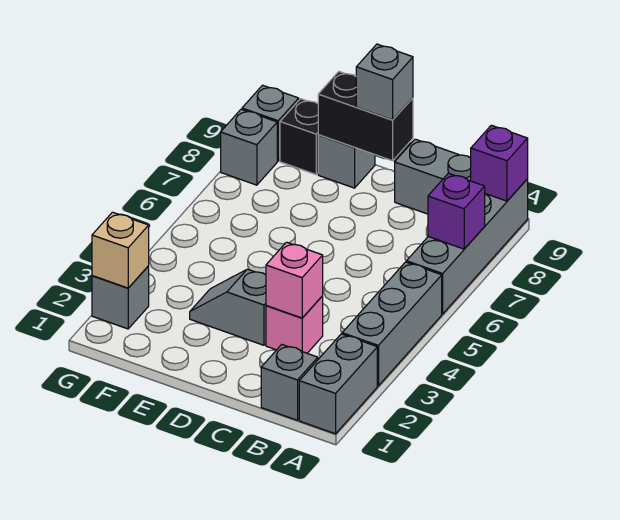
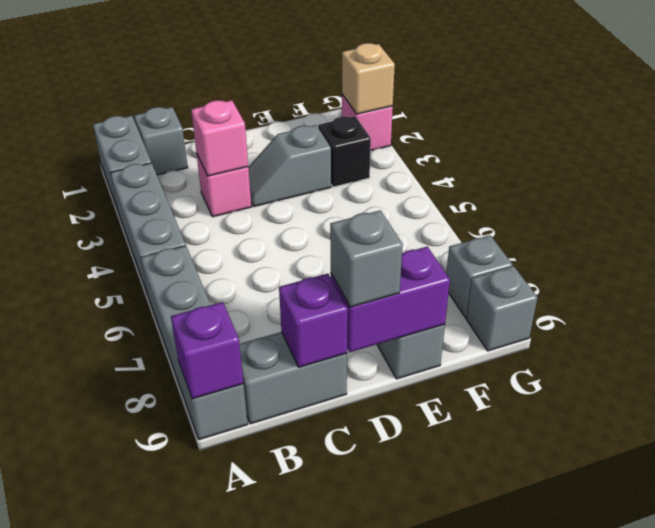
purple 1x1 brick [428,173,485,249] -> purple 1x1 brick moved to [279,274,348,367]
grey 1x2 slope [190,269,266,345] -> grey 1x2 slope turned to [248,125,331,207]
black 1x2 brick [318,72,413,161] -> purple 1x2 brick [331,247,450,352]
black 1x1 brick [280,99,318,174] -> black 1x1 brick moved to [318,116,371,187]
grey 1x1 brick [92,266,149,329] -> pink 1x1 brick [342,95,393,151]

